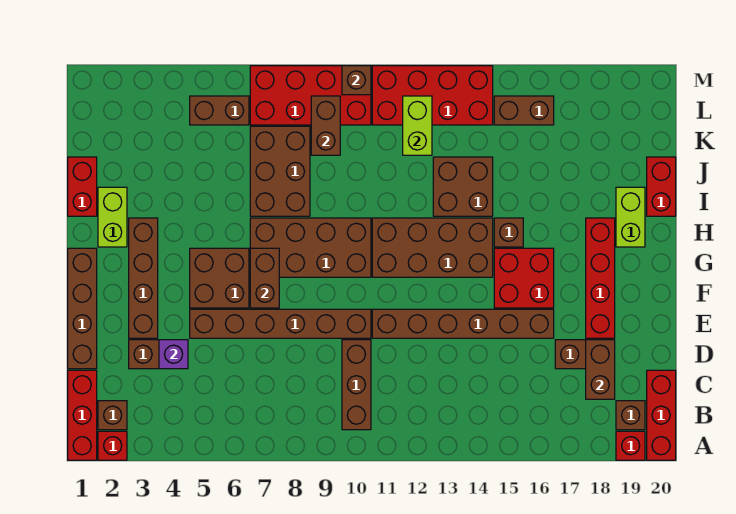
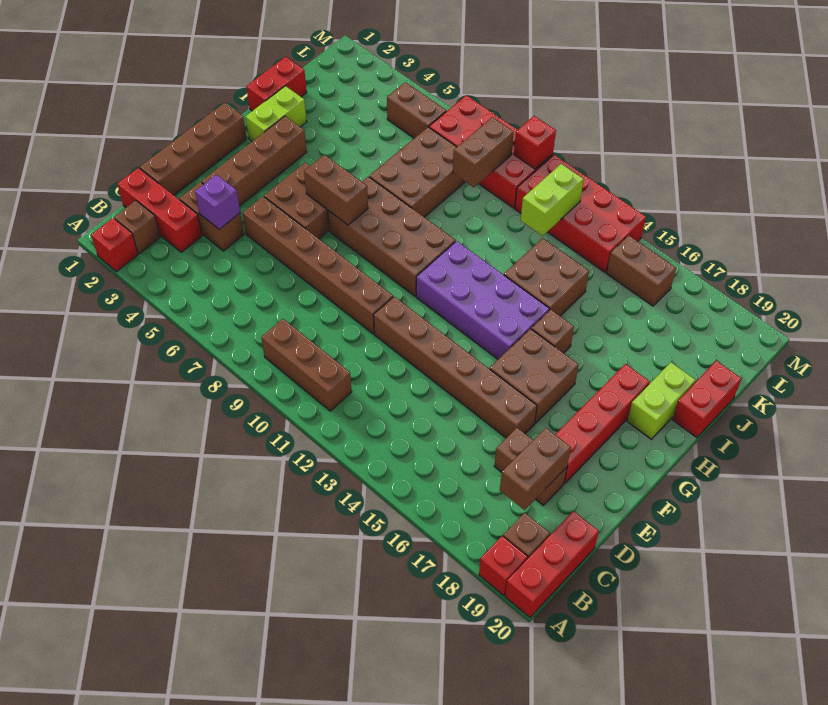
red 1x3 brick [68,370,97,460] -> red 1x3 brick turned to [117,168,202,252]
brown 1x3 brick [342,340,371,430] -> brown 1x3 brick turned to [261,319,352,411]
brown 1x2 brick [250,248,279,308] -> brown 1x2 brick turned to [304,155,368,225]
red 2x2 brick [494,248,554,308] -> brown 2x2 brick [490,329,579,423]
brown 2x4 brick [372,218,493,277] -> purple 2x4 brick [416,241,549,359]
brown 1x1 brick [342,66,371,95] -> red 1x1 brick [514,116,556,169]

